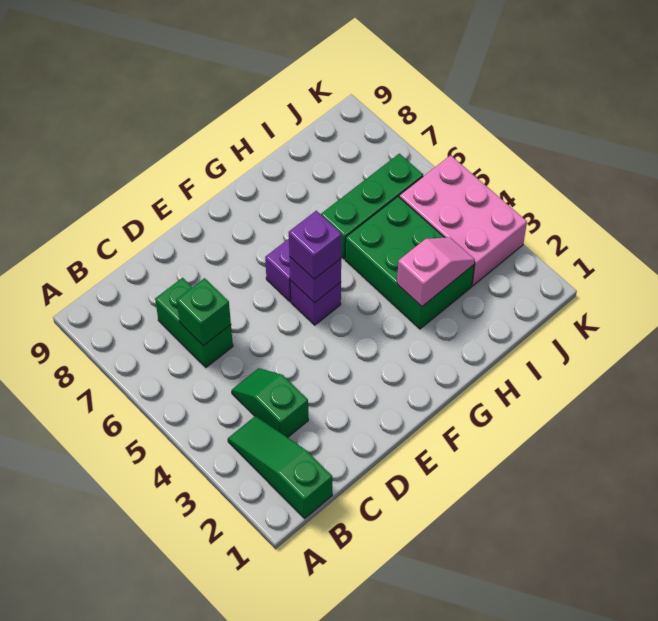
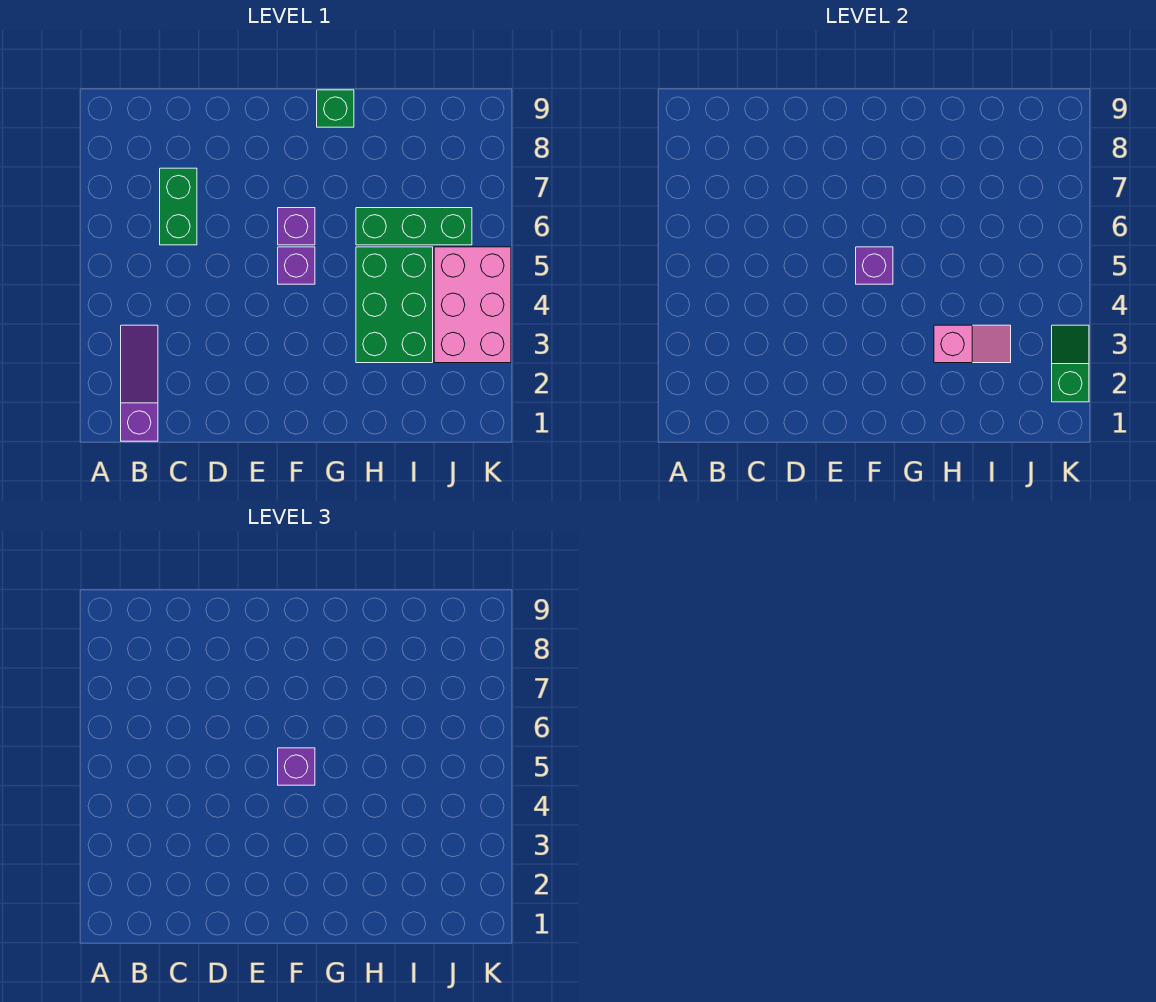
green 1x3 slope [228,416,332,518] -> purple 1x3 slope [121,325,158,441]
green 1x2 slope [232,368,308,438] -> green 1x2 slope moved to [1052,325,1089,402]
green 1x1 brick [177,278,231,346] -> green 1x1 brick moved to [317,90,354,127]

